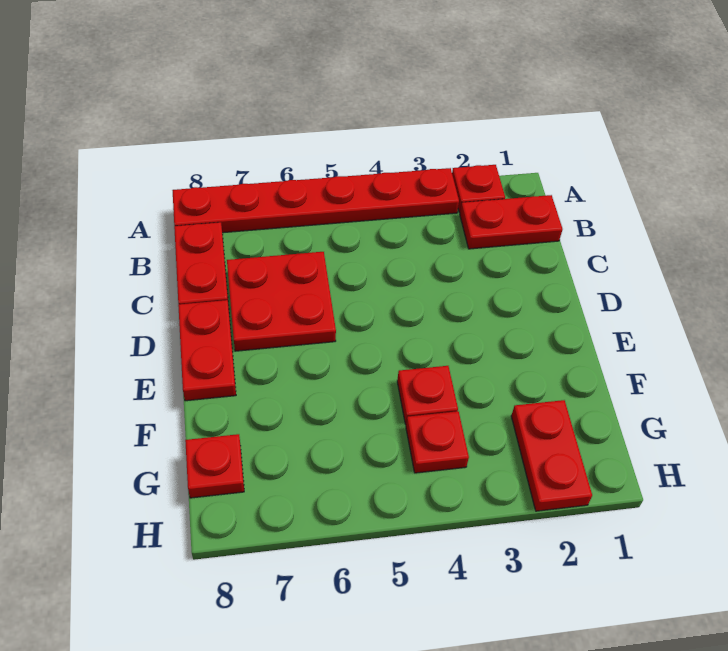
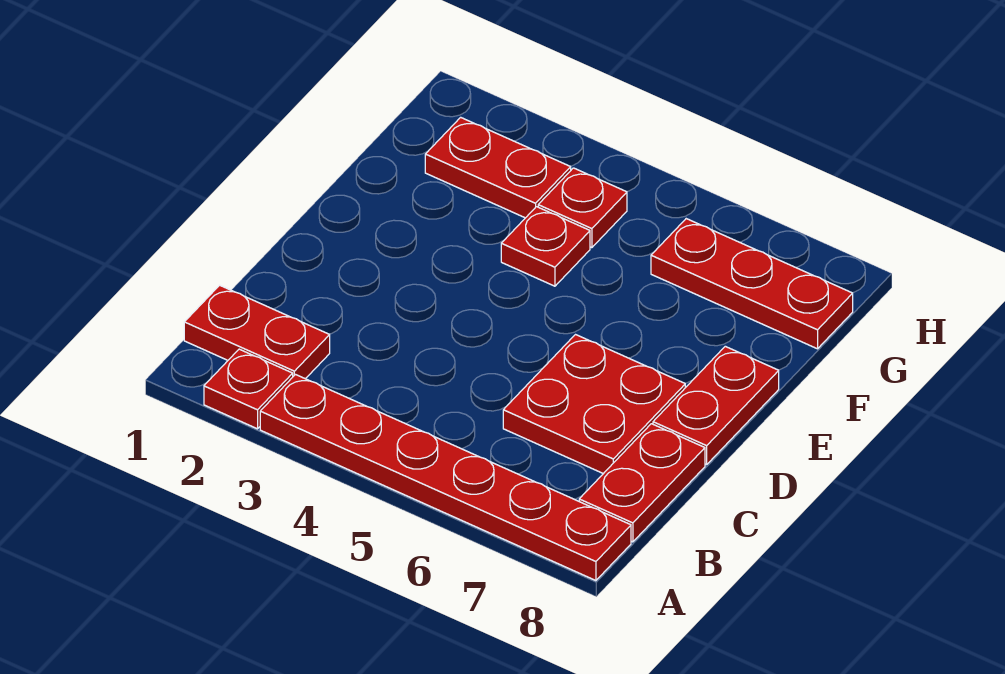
red 1x2 plate [511,400,592,511] -> red 1x2 plate turned to [425,117,571,218]
red 1x1 plate [185,434,244,498] -> red 1x3 plate [651,219,853,349]

